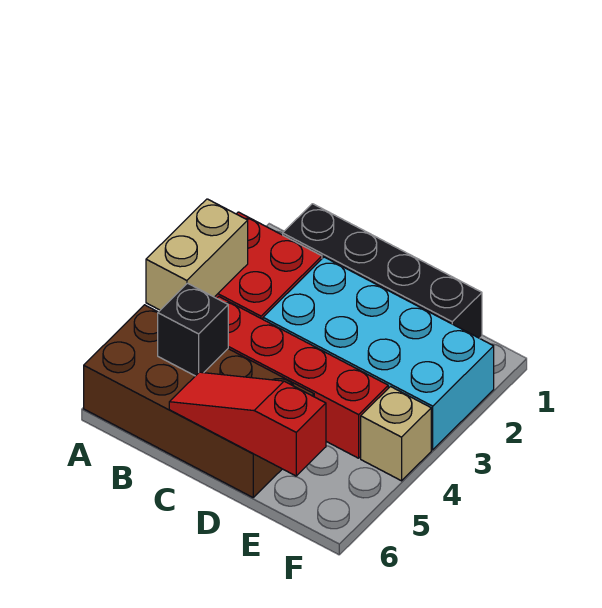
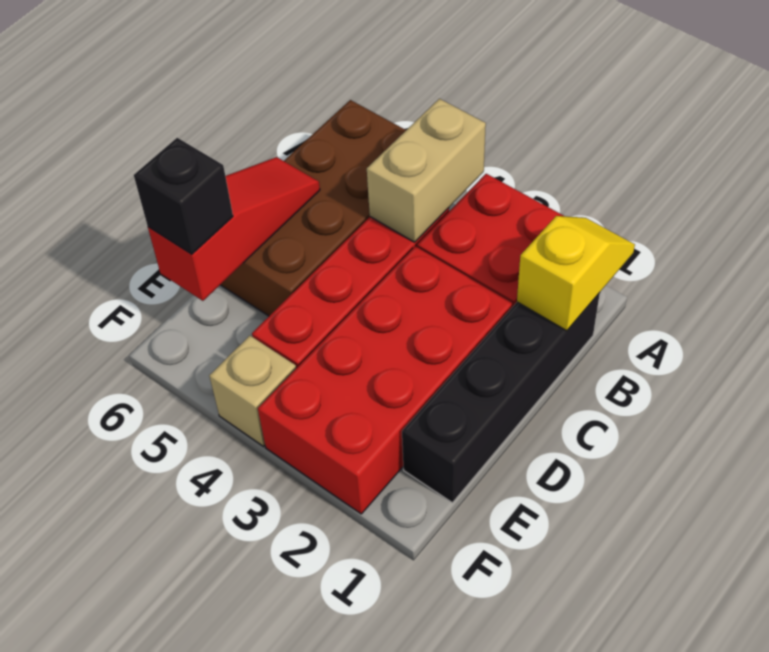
none -> yellow 1x2 slope [517,216,635,331]
tan 1x2 brick [146,199,248,310] -> tan 1x2 brick turned to [367,99,486,242]
black 1x1 brick [158,283,228,376] -> black 1x1 brick moved to [134,138,233,254]
cyan 2x4 brick [263,257,494,450] -> red 2x4 brick [258,246,513,514]

